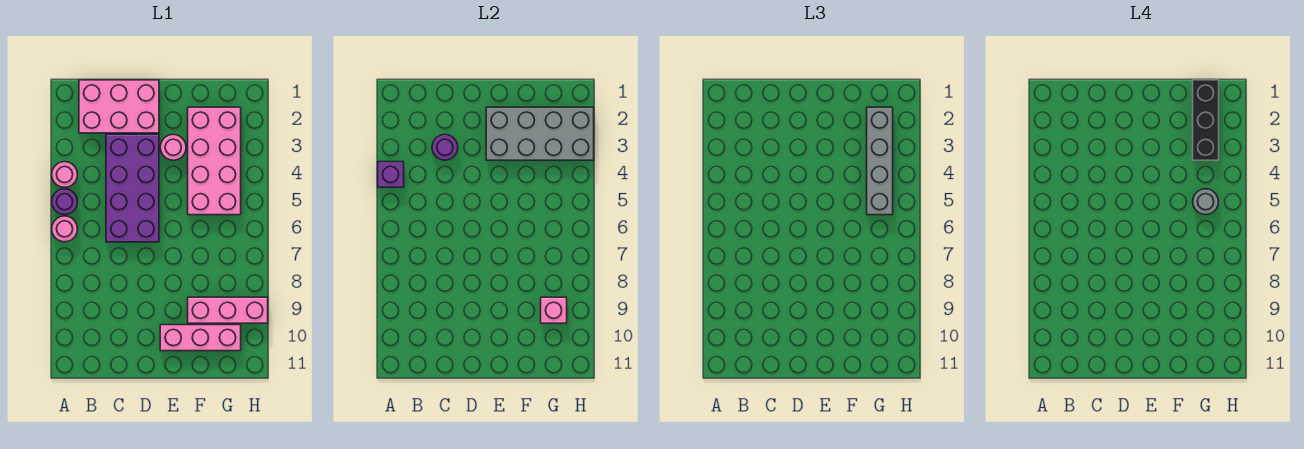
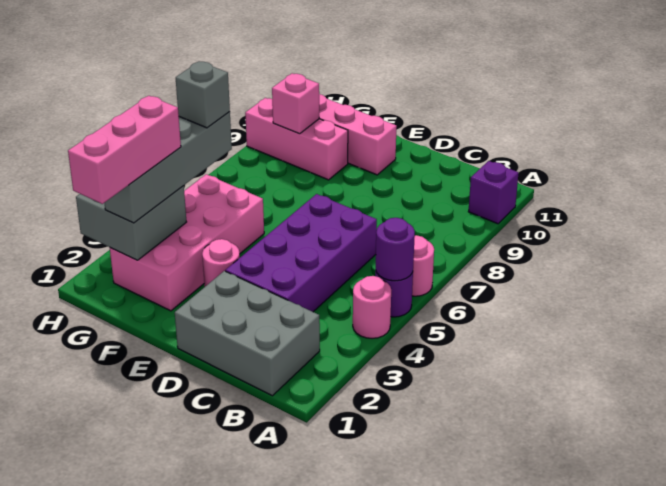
purple 1x1 brick [378,162,404,187] -> purple 1x1 brick moved to [468,161,518,224]
pink 2x3 brick [79,80,159,133] -> grey 2x3 brick [175,271,320,396]
purple 1x1 round brick [432,135,458,160] -> purple 1x1 round brick moved to [376,218,415,281]
grey 2x4 brick [486,107,594,160] -> grey 2x2 brick [76,186,186,260]
black 1x3 brick [1193,80,1219,160] -> pink 1x3 brick [68,96,181,204]
grey 1x1 round brick [1193,189,1219,215] -> grey 1x1 brick [176,61,230,128]

